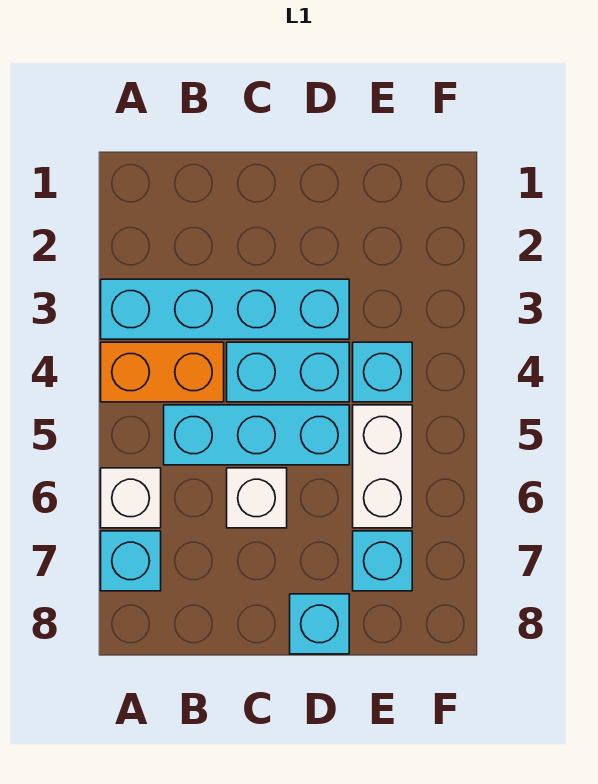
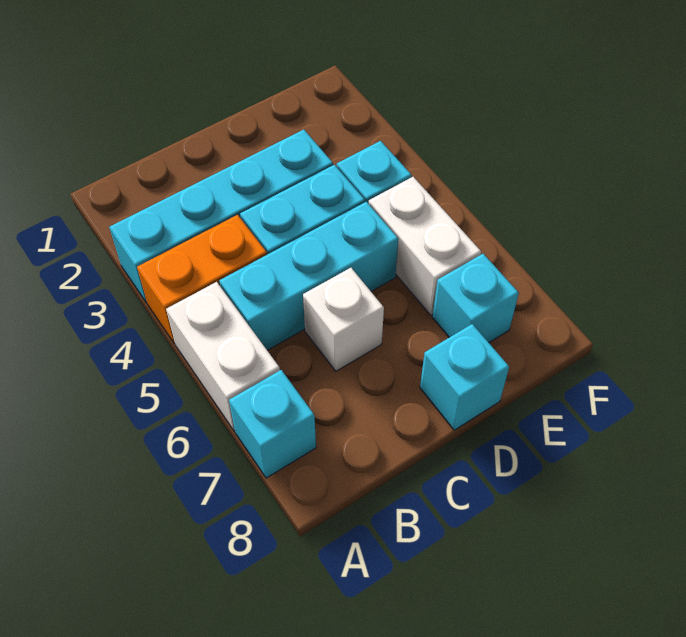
white 1x1 brick [101,468,161,528] -> white 1x2 brick [166,282,280,431]

